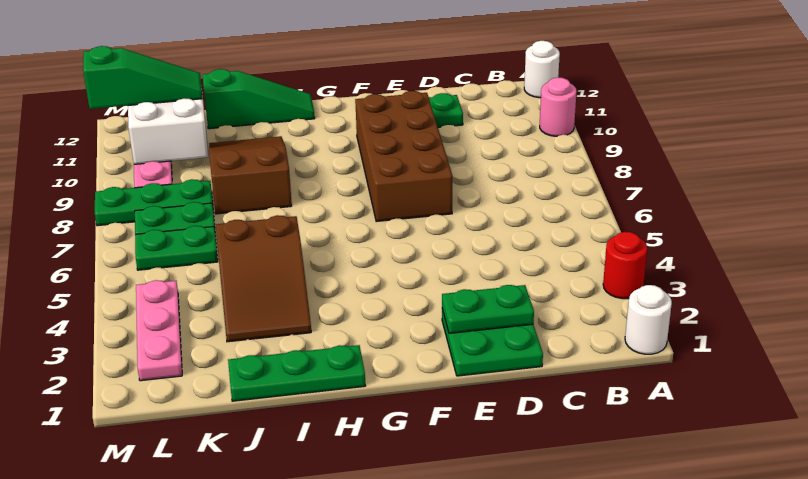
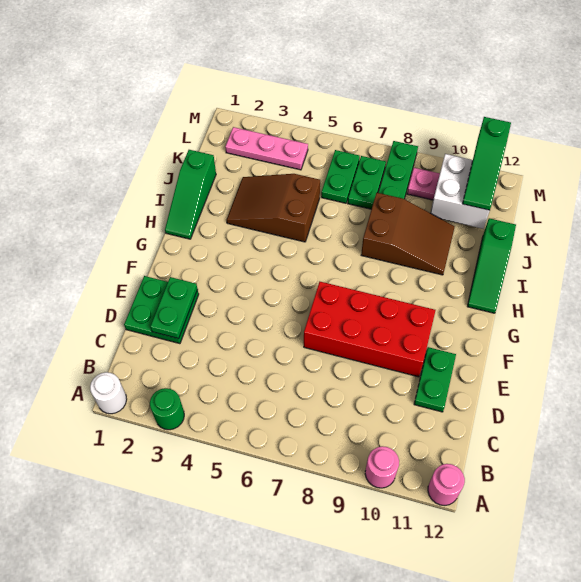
red 1x1 round brick [603,232,647,299] -> green 1x1 round brick [150,388,184,430]
white 1x1 round brick [524,41,560,98] -> pink 1x1 round brick [428,464,465,505]
brown 2x4 brick [355,91,452,222] -> red 2x4 brick [304,282,436,377]
green 1x3 plate [228,345,365,401] -> green 1x3 slope [165,150,216,239]

